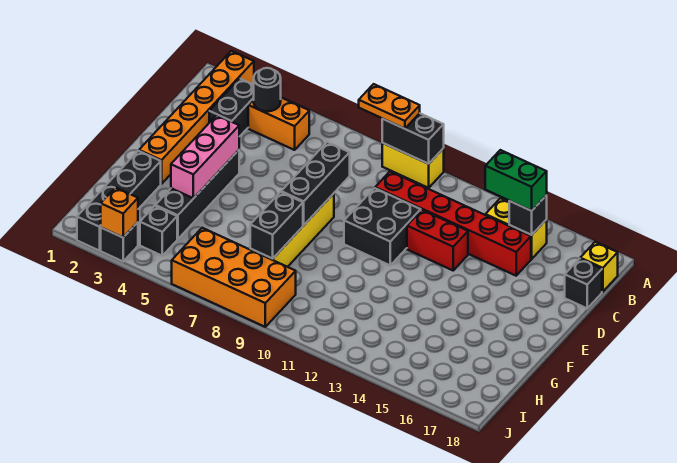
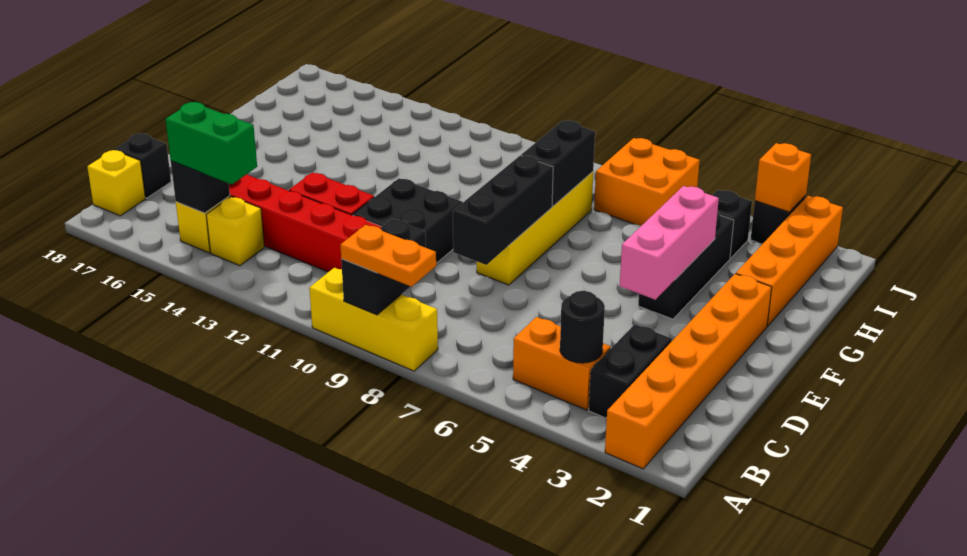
yellow 1x2 brick [382,143,444,188] -> yellow 1x3 brick [309,268,438,371]
black 1x2 brick [382,113,444,164] -> black 1x2 brick turned to [341,219,426,315]
black 1x4 brick [155,150,239,239] -> black 1x3 brick [638,212,734,319]
black 1x4 brick [77,151,161,251] -> orange 1x4 brick [736,196,843,326]
orange 2x4 brick [172,228,296,327] -> orange 2x2 brick [594,138,700,226]

